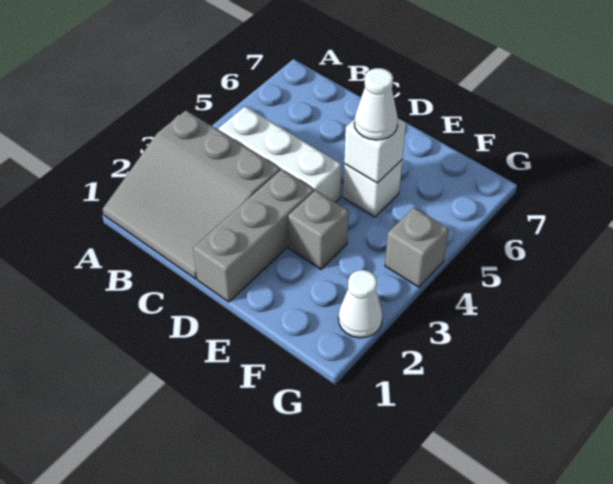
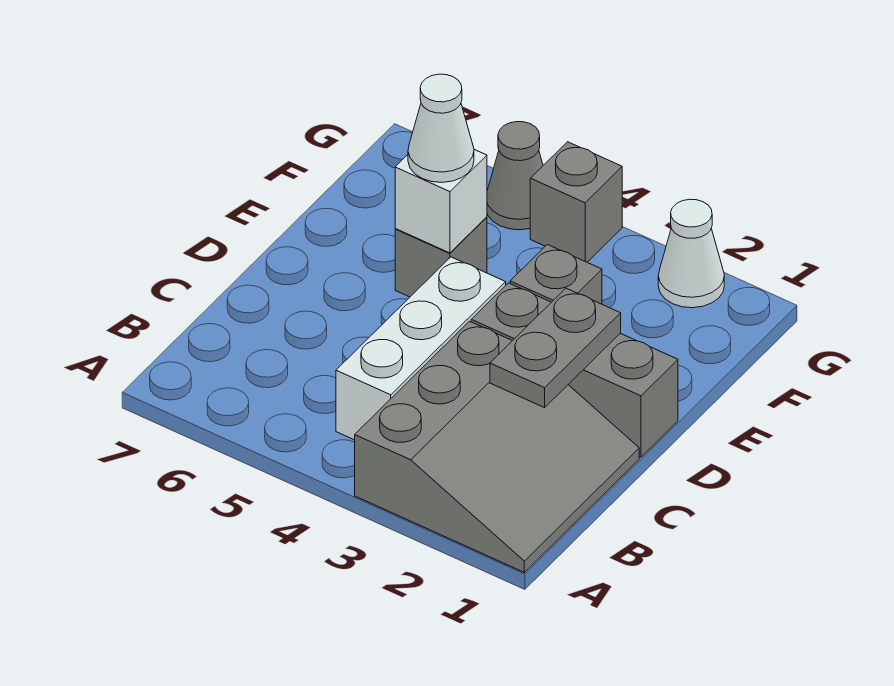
none -> grey 1x2 plate [490,288,621,408]
white 1x1 brick [343,160,402,217] -> grey 1x1 brick [395,217,487,297]
none -> grey 1x1 cone [487,122,543,230]

